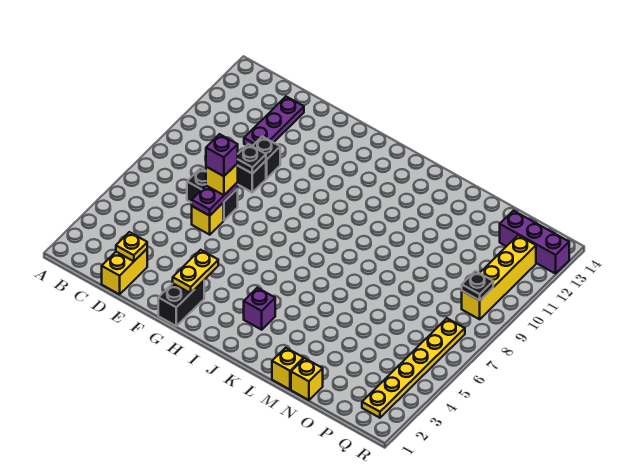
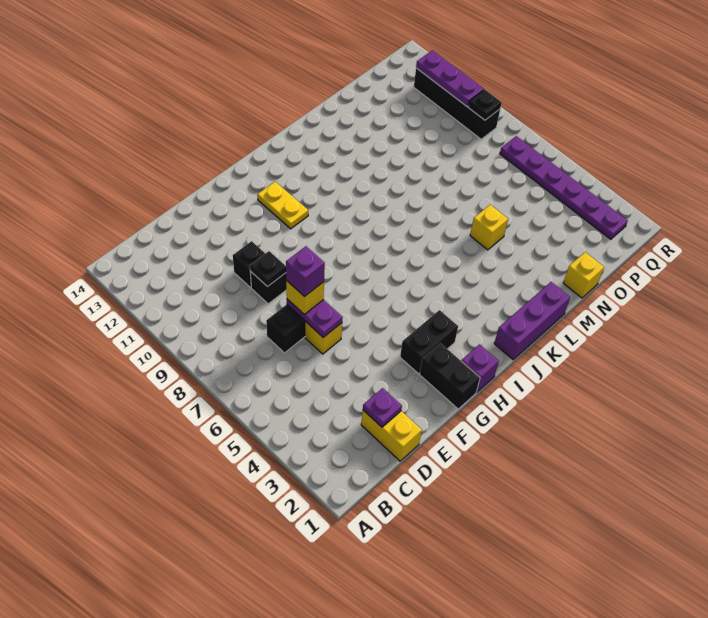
yellow 1x1 plate [116,232,147,261] -> purple 1x1 plate [363,388,402,427]
purple 1x3 plate [244,97,304,146] -> purple 1x3 plate moved to [416,50,484,106]
yellow 1x2 plate [173,250,218,293] -> yellow 1x2 plate moved to [257,182,308,229]
none -> black 1x2 brick [400,310,458,374]
purple 1x1 brick [244,288,275,330] -> purple 1x1 brick moved to [461,344,499,392]
yellow 1x1 brick [272,348,304,389] -> yellow 1x1 brick moved to [470,205,508,250]
purple 1x3 brick [500,211,569,274] -> purple 1x3 brick moved to [494,282,570,360]
yellow 1x6 plate [362,318,465,418] -> purple 1x6 plate [500,136,628,239]
yellow 1x4 brick [462,235,536,319] -> black 1x4 brick [414,68,500,139]

